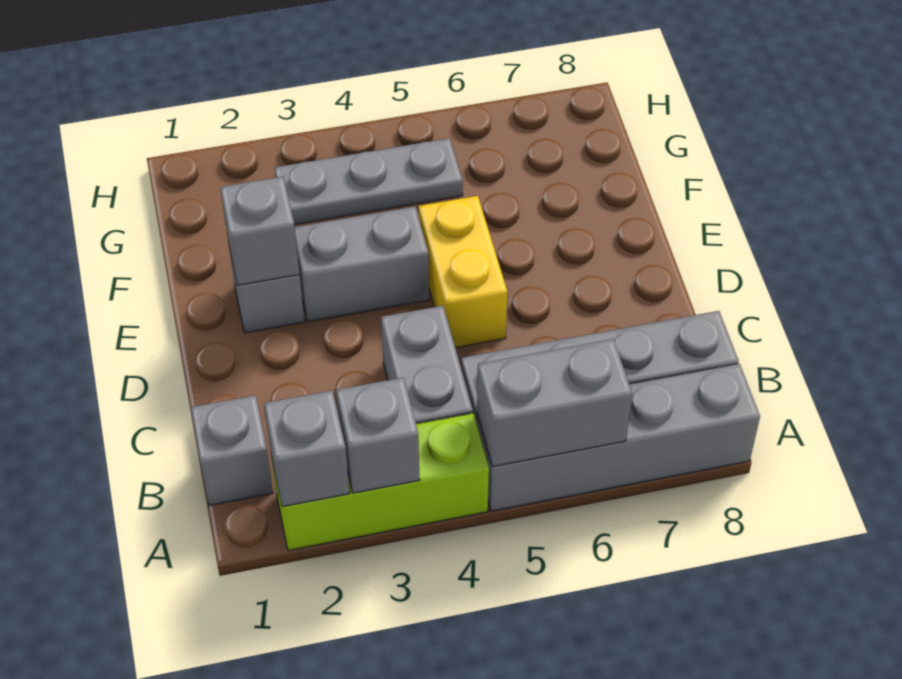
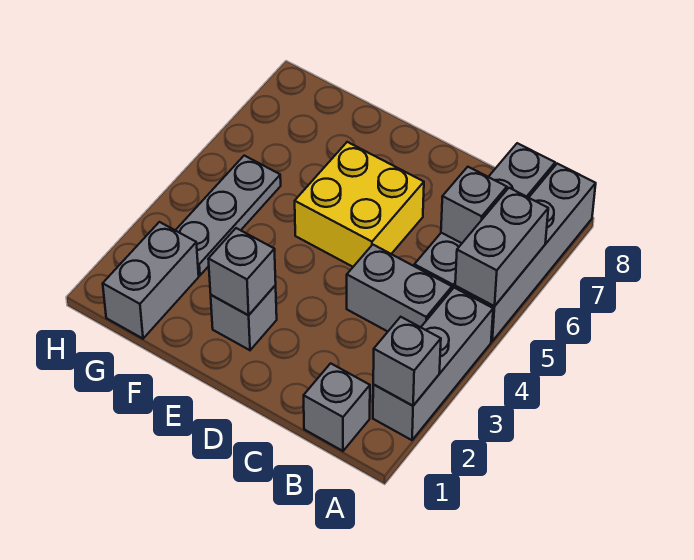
lime 1x3 brick [271,413,489,550] -> grey 1x3 brick [373,288,493,440]
grey 1x1 brick [336,377,419,493] -> grey 1x1 brick moved to [441,167,507,243]
yellow 1x2 brick [419,196,508,348] -> yellow 2x2 brick [295,142,424,267]
grey 1x2 brick [295,207,429,322] -> grey 1x2 brick moved to [103,222,199,339]

